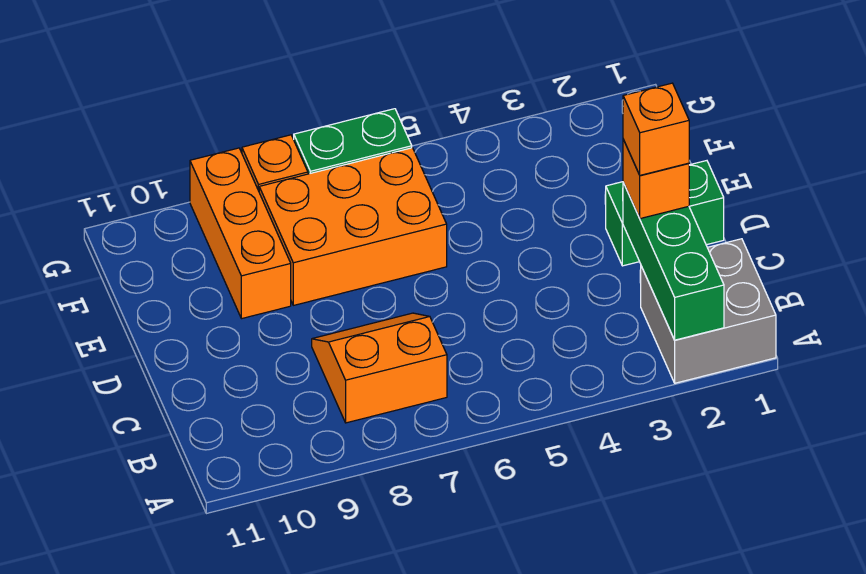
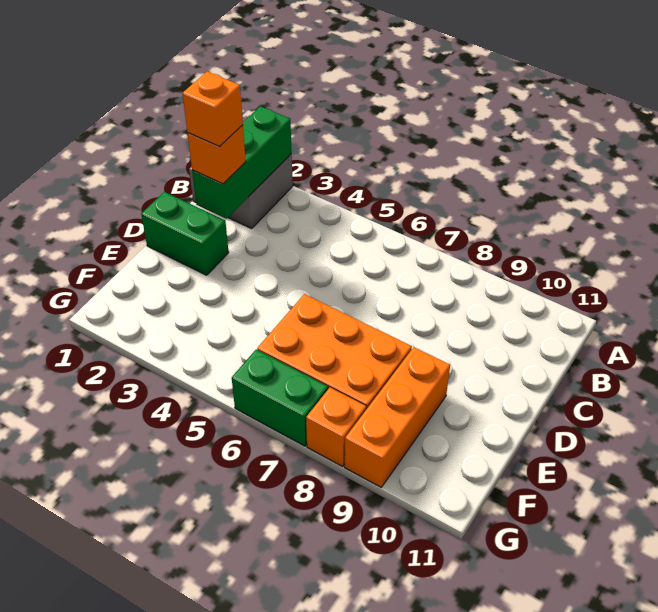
orange 2x2 slope [312,313,447,423] -> none

